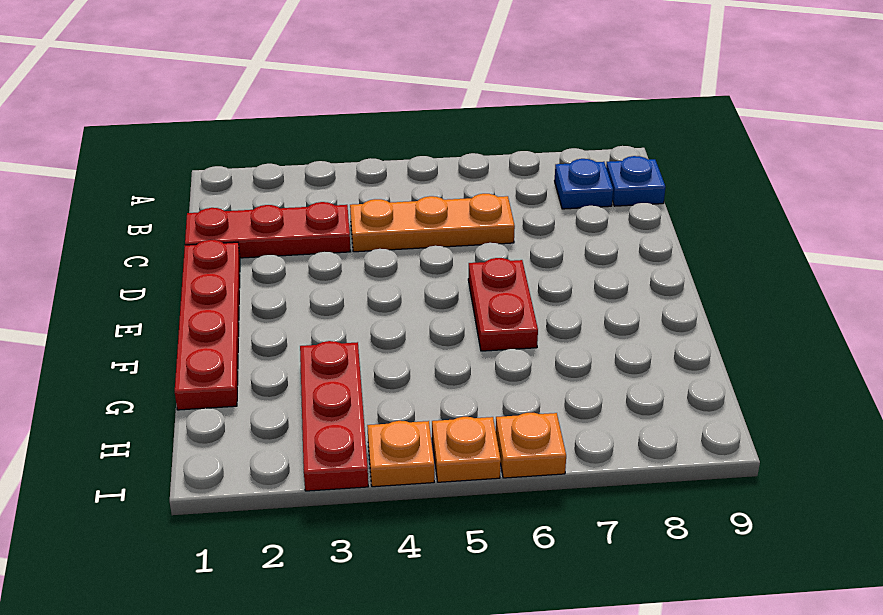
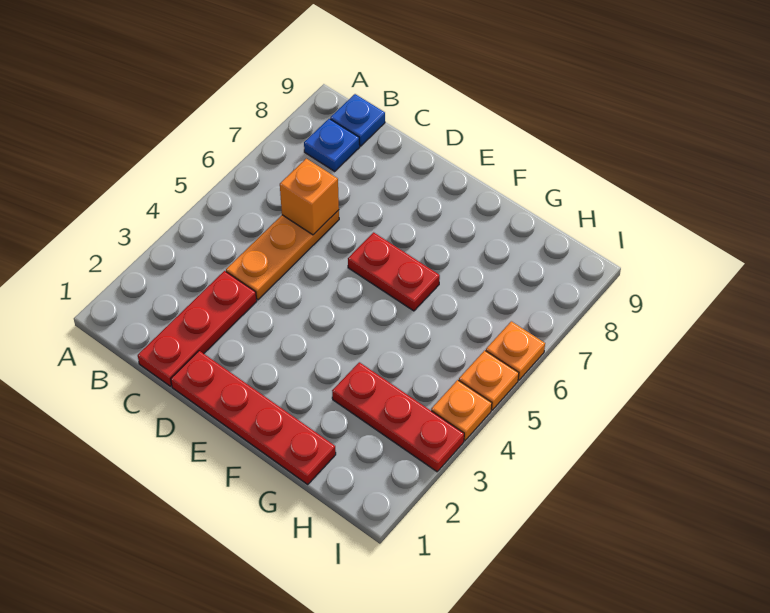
none -> orange 1x1 brick [280,159,339,235]

